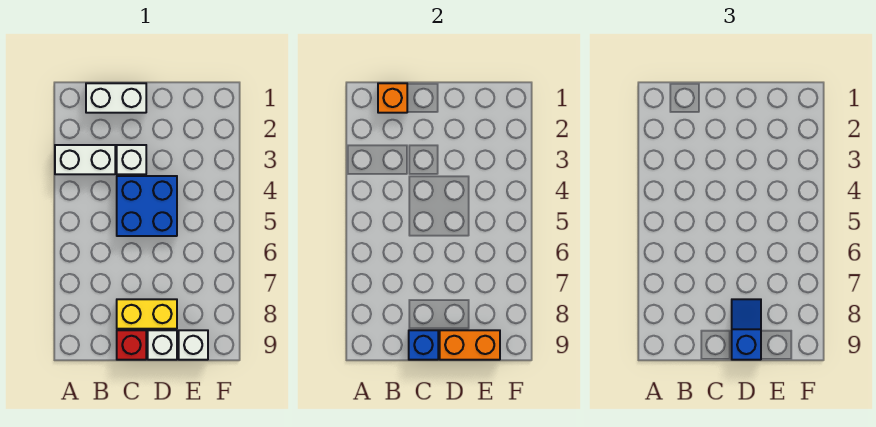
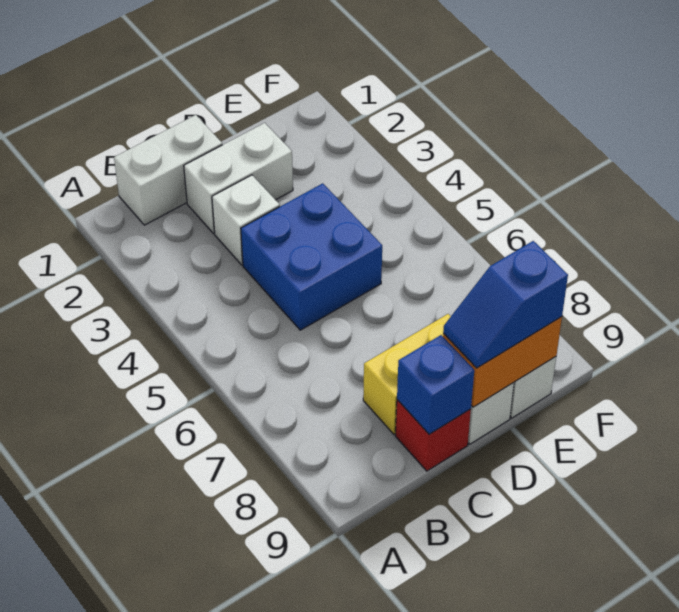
white 1x2 brick [55,145,115,174] -> white 1x2 brick moved to [184,123,293,234]
orange 1x1 brick [378,83,407,113] -> none
blue 1x2 slope [732,299,761,360] -> blue 1x2 slope turned to [443,241,568,368]

